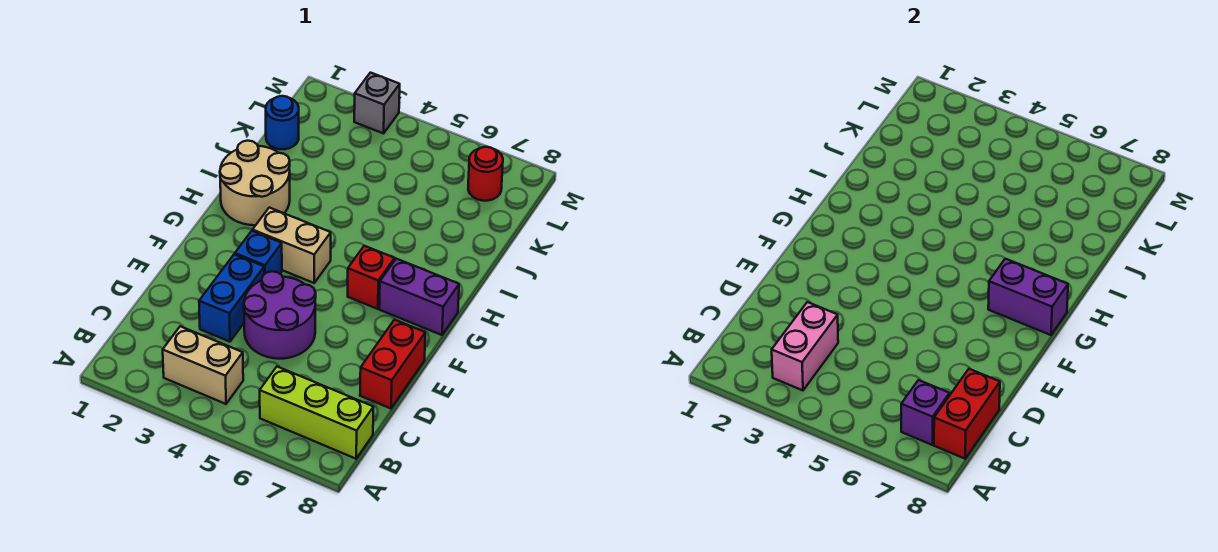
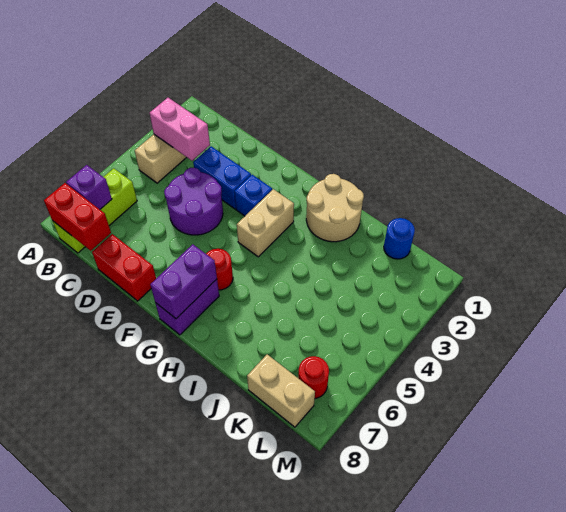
red 1x1 brick [348,246,395,309] -> red 1x1 round brick [206,249,233,290]
none -> tan 1x2 brick [247,354,315,427]
grey 1x1 brick [354,73,400,133] -> none

